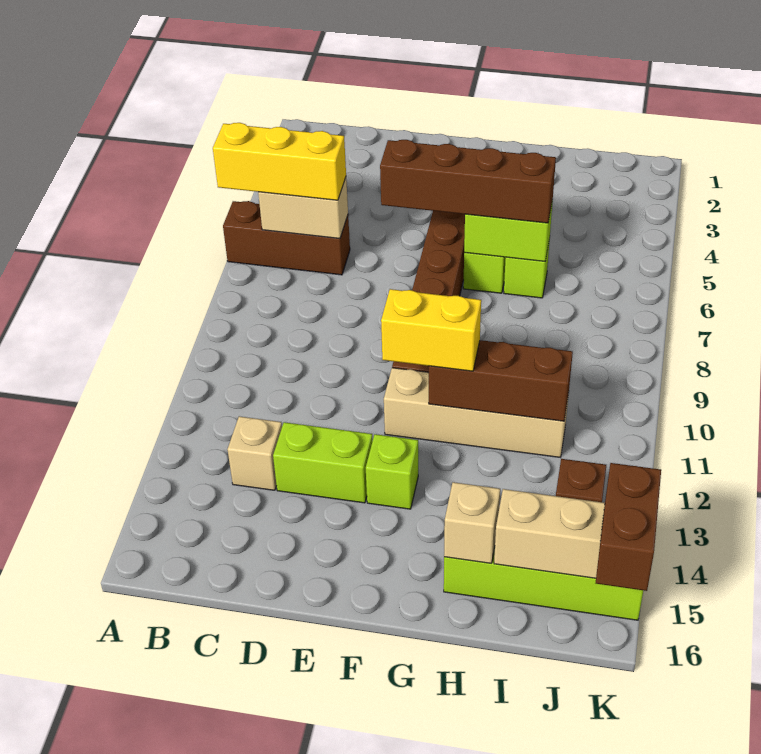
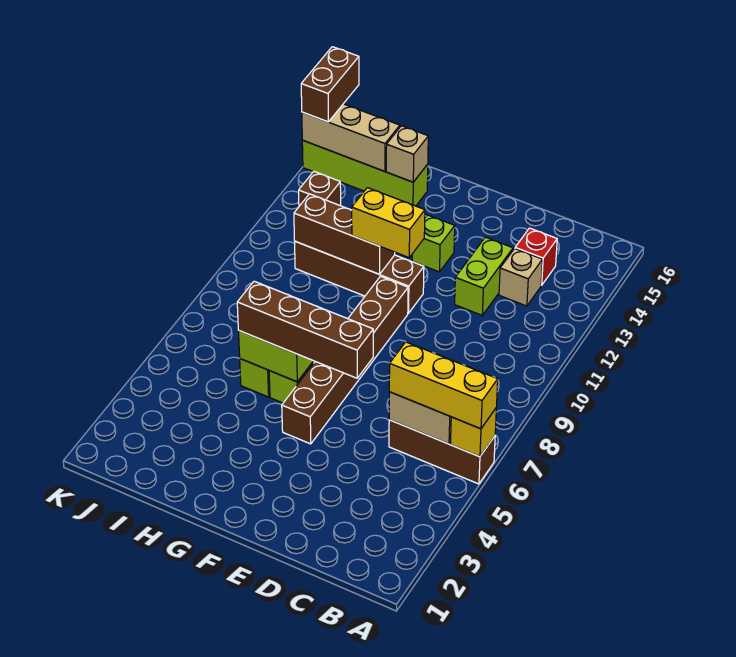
none -> yellow 1x1 brick [451,408,496,457]
none -> red 1x1 brick [515,228,557,285]
lime 1x2 brick [273,422,372,503] -> lime 1x2 brick turned to [455,237,513,315]
tan 1x4 brick [384,368,569,457] -> brown 1x4 brick [295,241,424,313]

